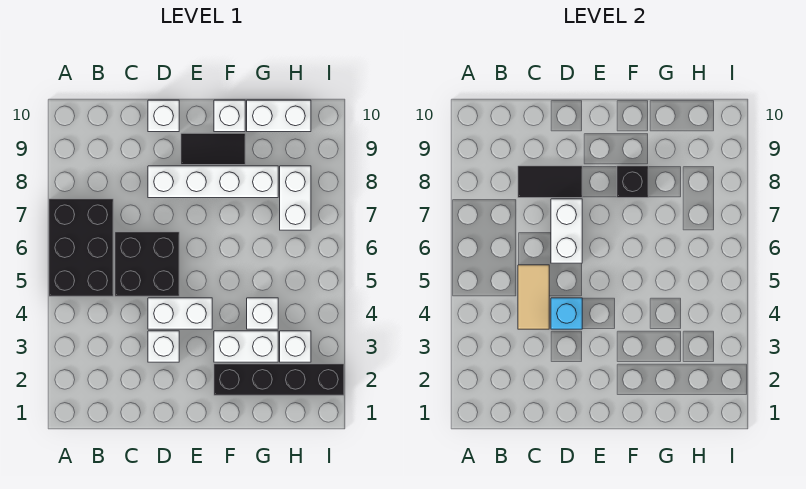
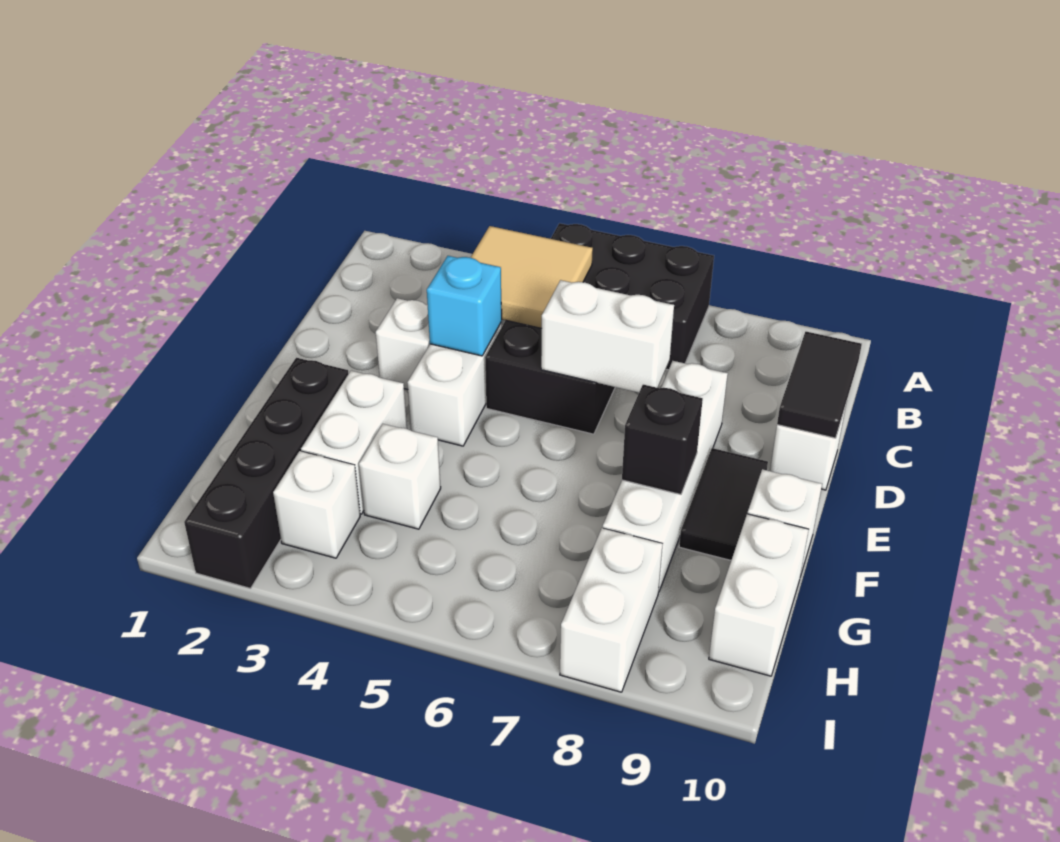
tan 1x2 tile [518,265,549,329] -> tan 2x2 tile [470,226,593,328]
black 1x2 tile [518,166,582,198] -> black 1x2 tile moved to [777,332,862,438]
white 1x2 brick [280,166,311,230] -> white 1x2 brick turned to [560,528,663,692]

